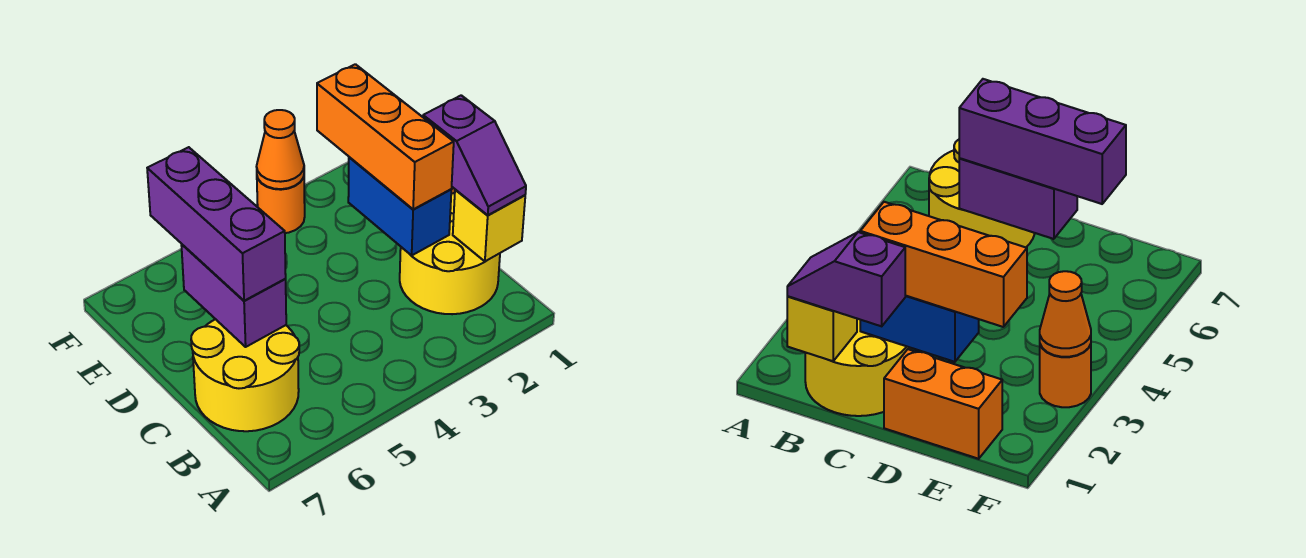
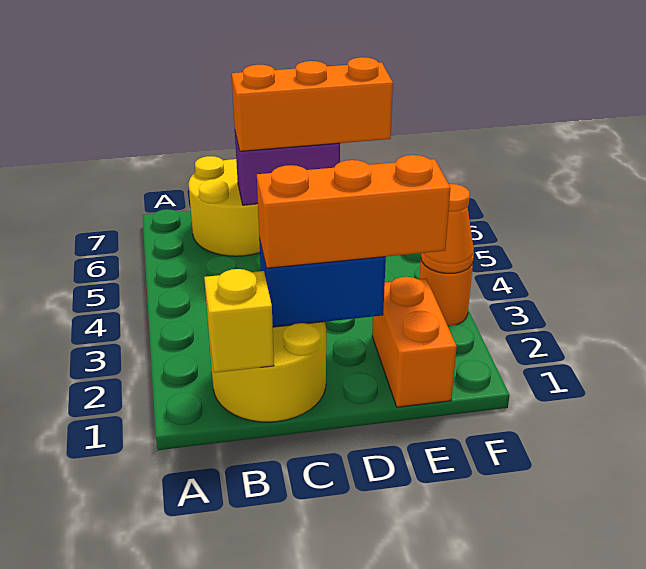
purple 1x2 slope [423,95,526,215] -> none
purple 1x3 brick [147,147,286,301] -> orange 1x3 brick [232,57,393,151]
orange 1x2 brick [884,349,1002,459] -> orange 1x2 brick turned to [372,277,457,407]

